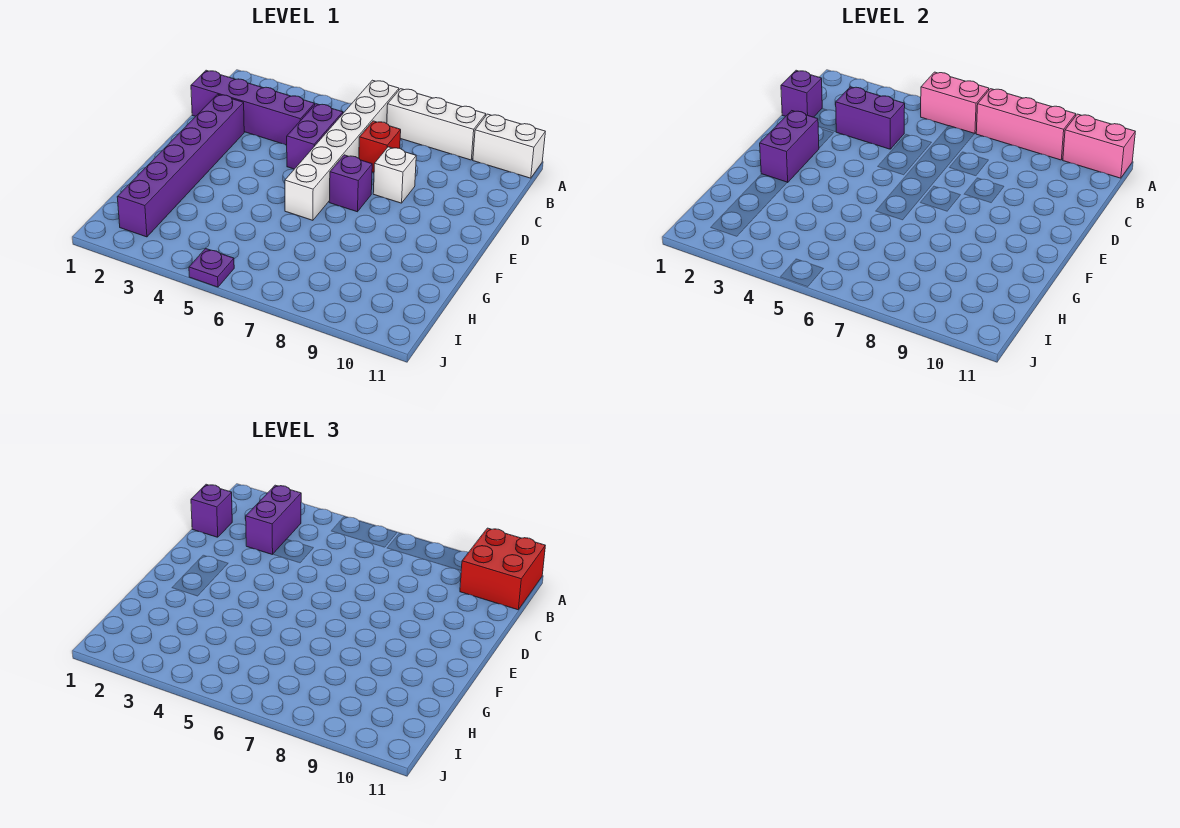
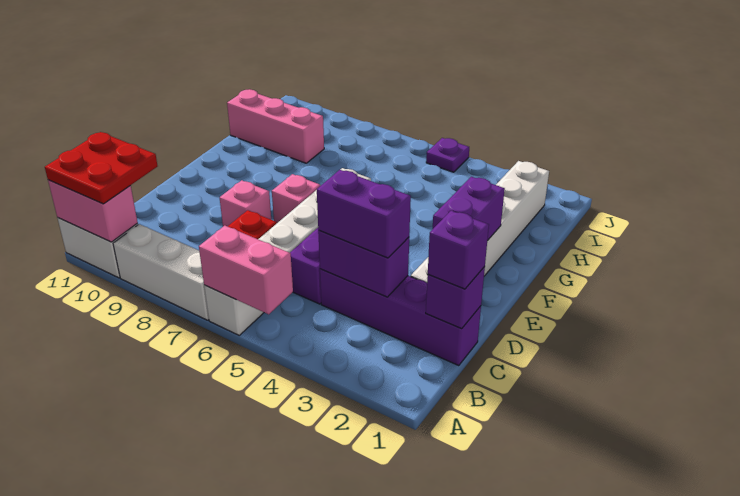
pink 1x3 brick [976,89,1076,160] -> pink 1x3 brick moved to [227,89,324,163]
red 2x2 brick [460,528,545,610] -> red 2x2 plate [45,132,157,204]
purple 1x2 brick [246,485,301,555] -> purple 1x2 brick turned to [317,170,411,258]
purple 1x6 brick [117,94,244,237] -> white 1x6 brick [411,161,549,283]
white 1x1 brick [373,147,416,203] -> pink 1x1 brick [220,180,271,226]
purple 1x1 brick [329,155,372,212] -> pink 1x1 brick [272,174,320,223]

